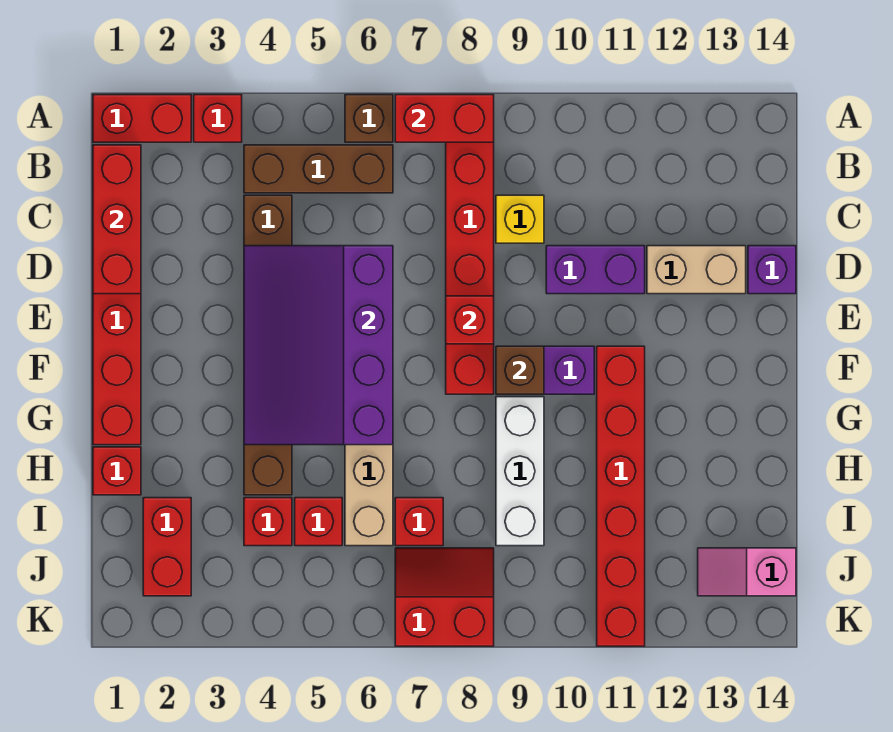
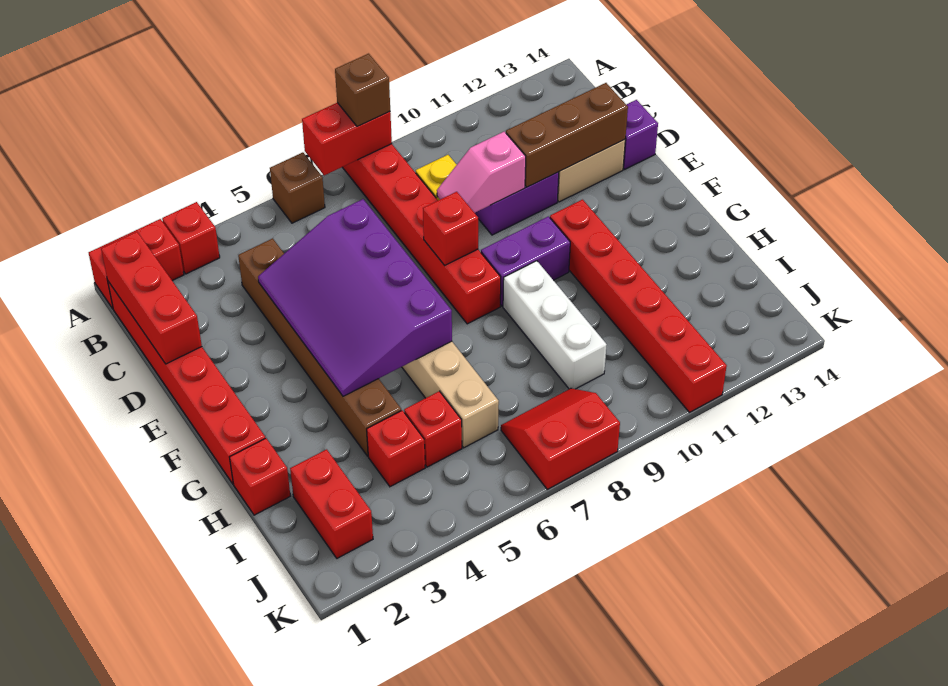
brown 1x3 brick [244,145,393,193] -> brown 1x3 brick moved to [506,83,628,187]
brown 1x1 brick [496,346,544,394] -> brown 1x1 brick moved to [335,54,390,127]
red 1x1 brick [395,498,443,546] -> none
pink 1x2 slope [698,548,796,596] -> pink 1x2 slope moved to [437,132,526,213]

